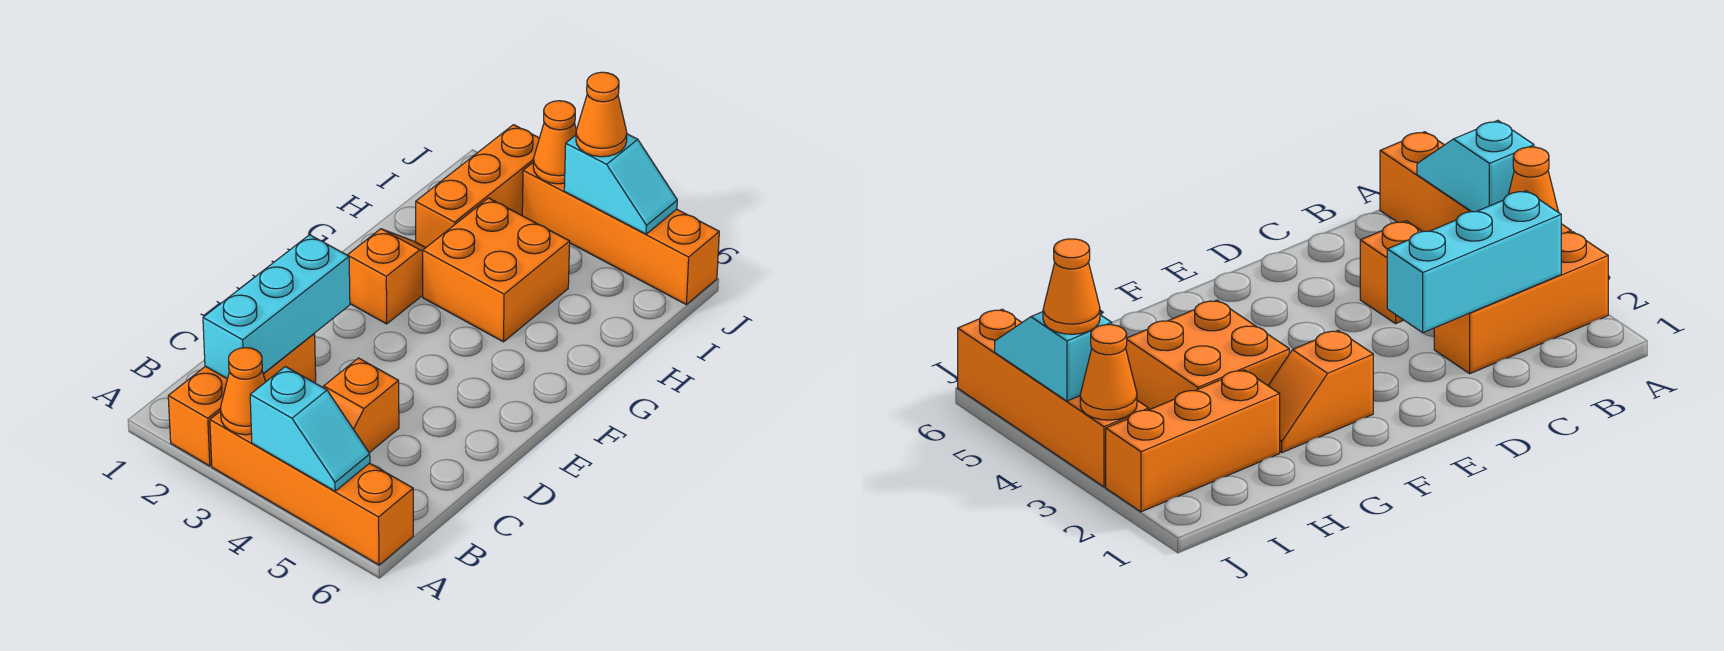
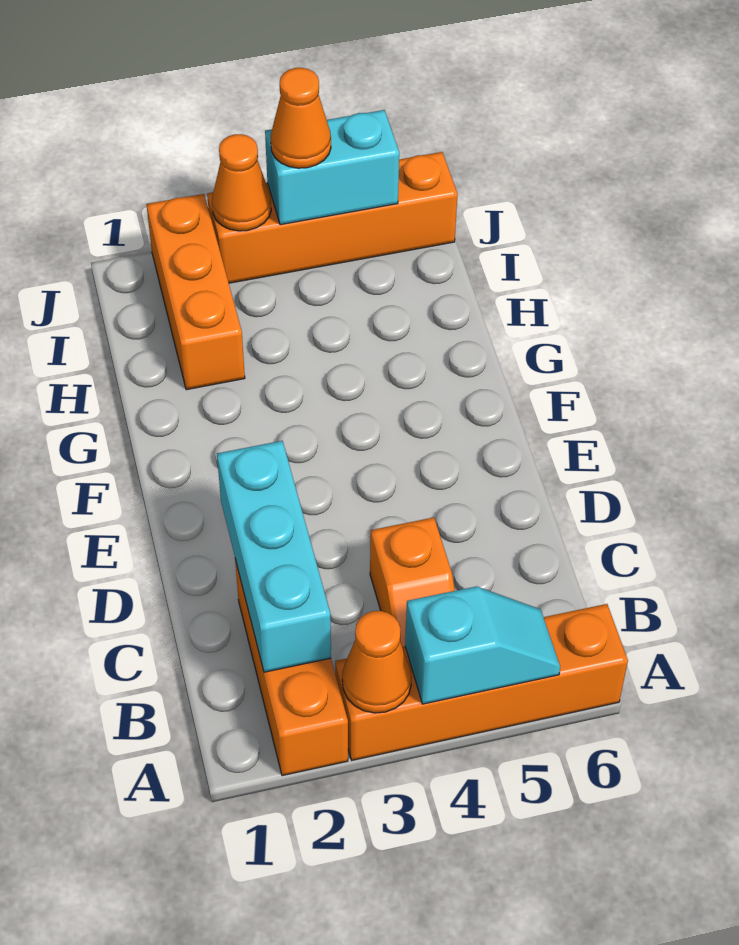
orange 1x2 slope [348,229,425,324] -> none
orange 2x2 brick [423,198,570,342] -> none
cyan 1x2 slope [564,134,677,234] -> cyan 1x2 brick [265,110,399,225]

